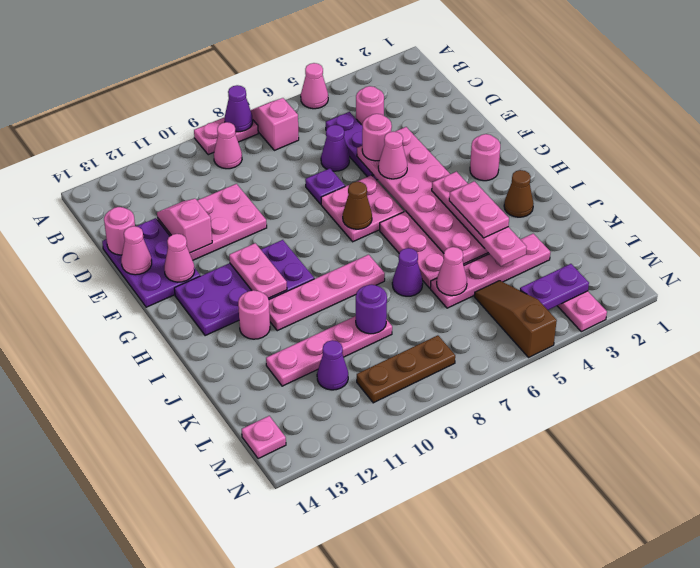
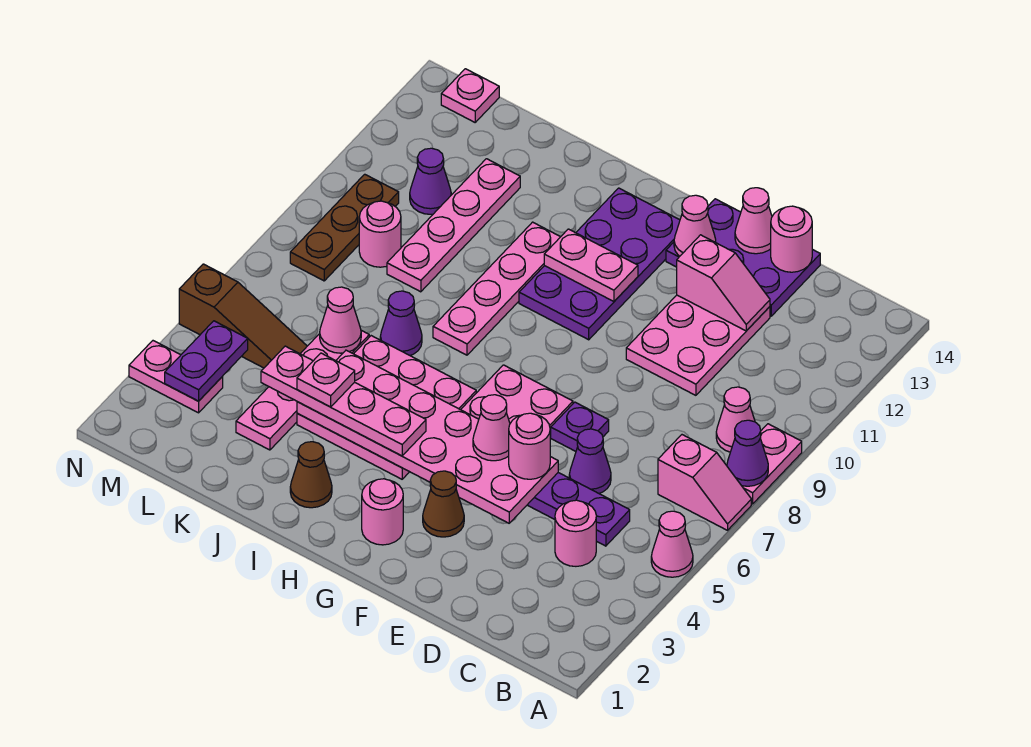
brown 1x1 cone [343,182,372,229] -> brown 1x1 cone moved to [423,471,464,537]
pink 1x2 plate [449,181,509,238] -> pink 1x1 plate [297,353,355,407]
pink 1x1 round brick [238,290,270,339] -> pink 1x1 round brick moved to [359,201,401,267]
purple 1x1 round brick [356,285,387,334] -> none

